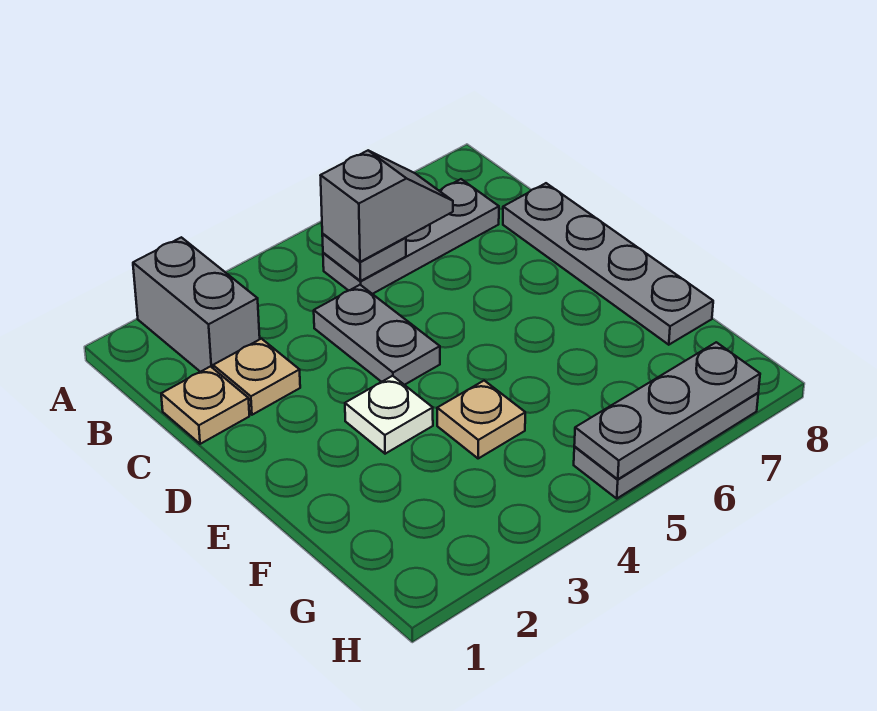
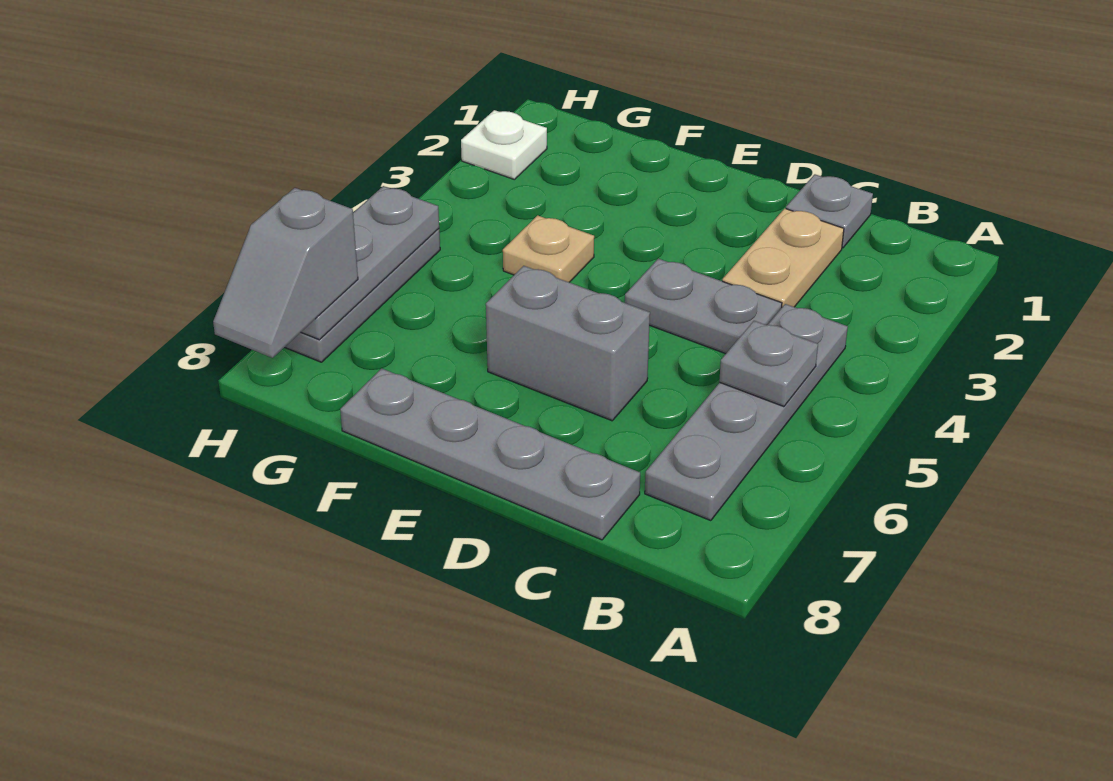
grey 1x2 brick [133,237,260,372] -> grey 1x2 brick moved to [486,266,650,421]
grey 1x3 plate [323,179,499,294] -> grey 1x4 plate [645,304,848,521]
grey 1x2 slope [320,151,453,262] -> grey 1x2 slope moved to [213,188,358,358]
tan 1x1 plate [161,367,249,444] -> grey 1x1 plate [786,174,873,248]
tan 1x1 plate [213,339,300,415] -> tan 1x2 plate [722,208,844,307]
white 1x1 plate [345,376,433,454] -> white 1x1 plate moved to [461,110,547,179]

